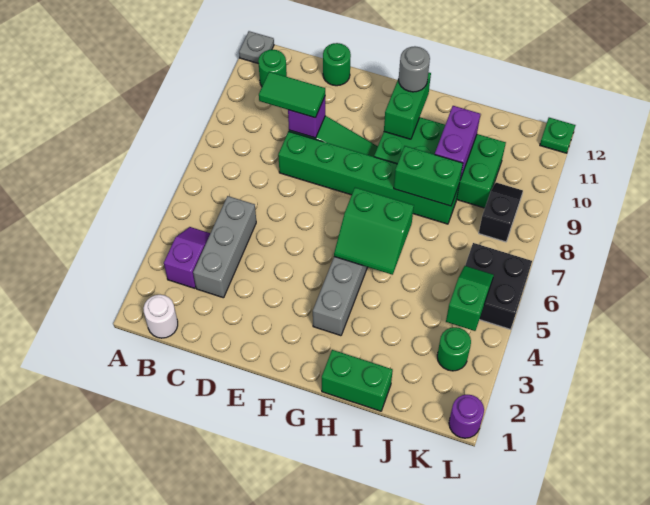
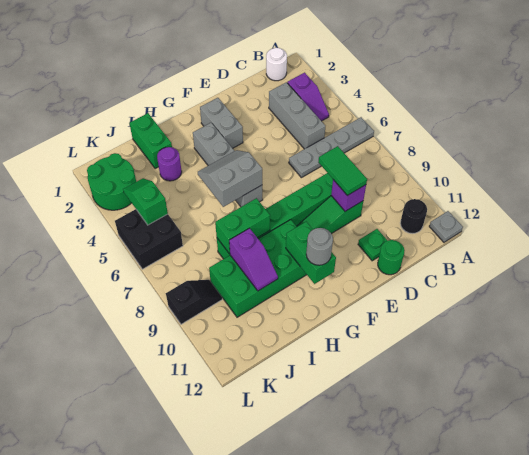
none -> grey 1x4 plate [289,117,374,178]
green 1x1 round brick [258,50,287,86] -> black 1x1 round brick [400,199,427,234]
green 1x2 tile [259,72,325,118] -> green 1x2 tile turned to [318,146,367,196]
none -> grey 1x2 brick [200,98,243,148]
green 2x2 slope [334,187,414,275] -> grey 2x2 slope [198,150,262,207]
green 1x2 brick [322,350,393,411] -> green 1x2 brick turned to [129,113,172,169]
purple 1x2 brick [435,106,480,180] -> purple 1x2 slope [229,228,278,291]
green 1x1 round brick [437,327,471,371] -> green 2x2 round brick [87,153,136,210]
green 1x2 slope [446,266,494,331] -> green 1x2 slope turned to [123,178,168,225]
black 1x2 slope [479,183,523,242] -> black 1x2 slope turned to [166,280,222,324]
purple 1x1 round brick [449,395,484,438] -> purple 1x1 round brick moved to [157,147,182,181]
green 1x1 plate [540,118,576,153] -> green 1x1 plate moved to [358,229,387,261]

